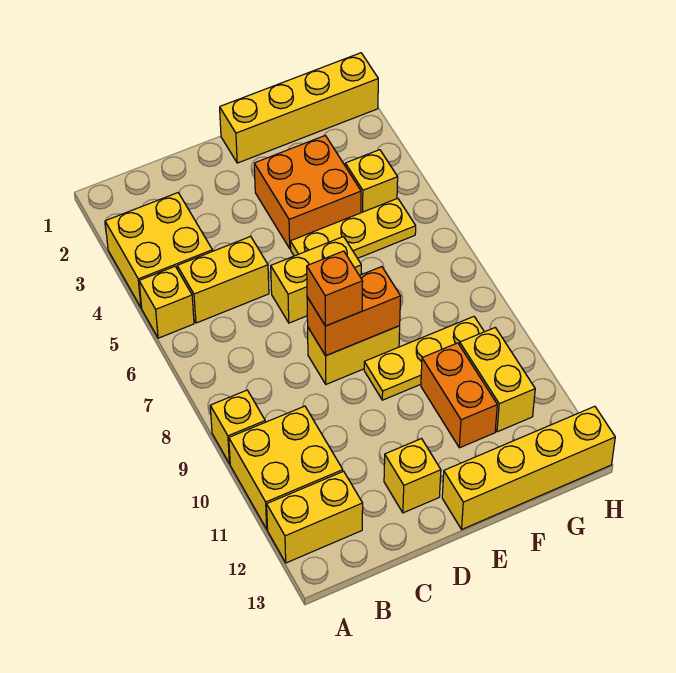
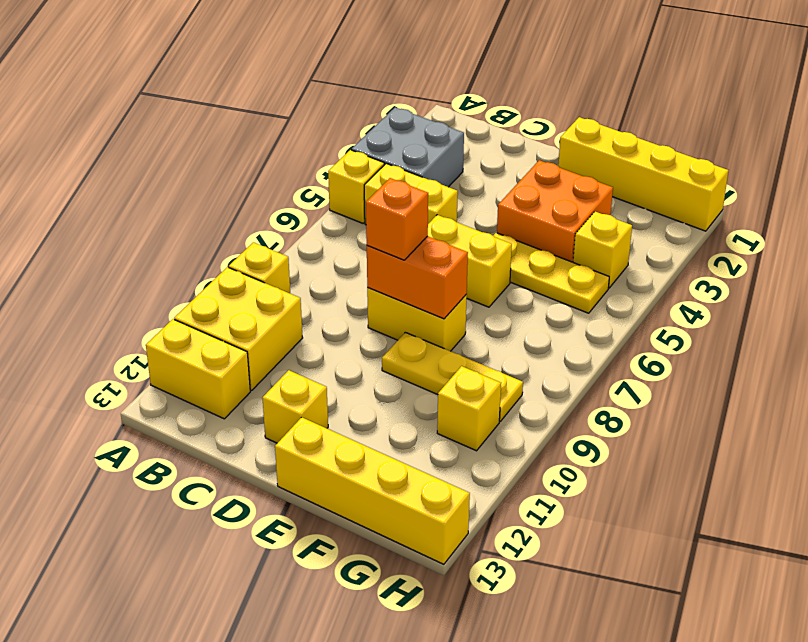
yellow 2x2 brick [105,193,212,308] -> grey 2x2 brick [351,107,464,187]
orange 1x2 brick [421,343,497,448] -> none
yellow 1x2 brick [460,328,535,432] -> yellow 1x1 brick [437,366,501,451]

